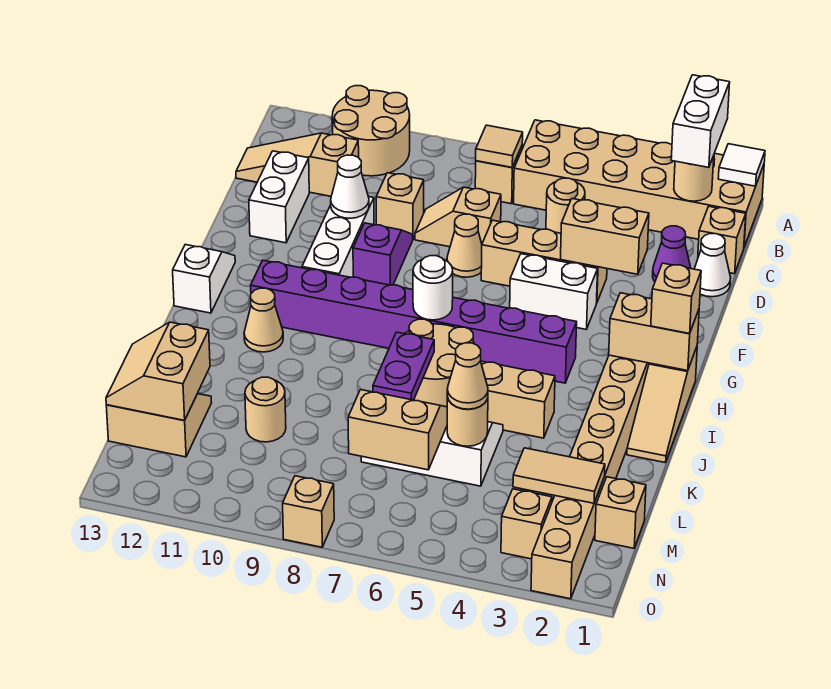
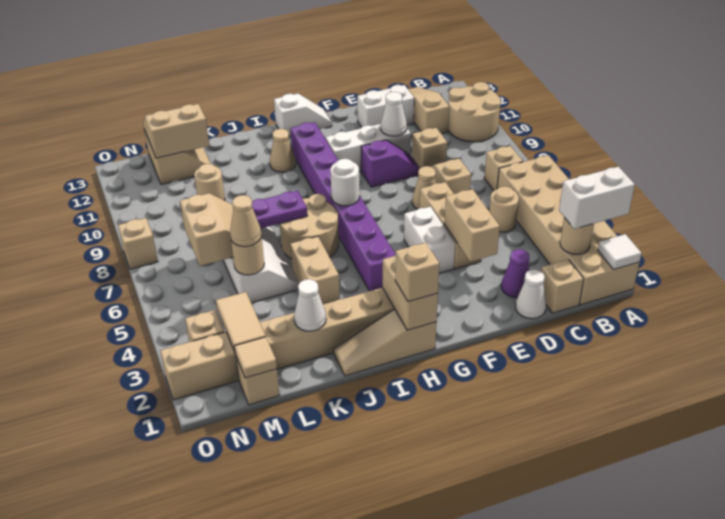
tan 1x1 tile [476,125,523,167] -> tan 1x1 tile moved to [234,337,277,378]
none -> white 1x1 cone [294,279,326,331]

